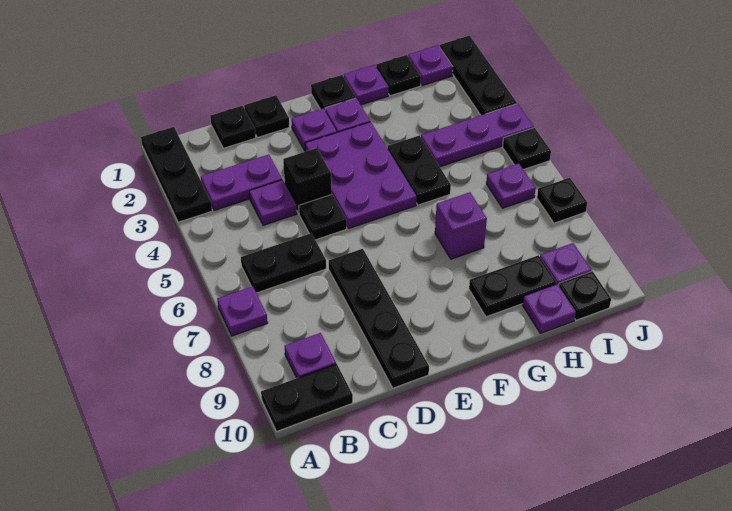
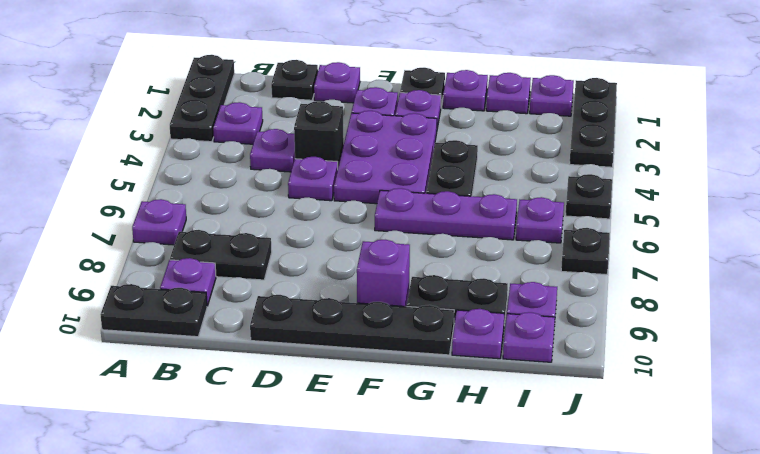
purple 1x2 plate [201,154,282,210] -> purple 1x1 plate [213,102,263,144]
black 1x2 plate [241,233,326,293] -> black 1x2 plate moved to [170,230,272,280]
black 1x1 plate [244,95,290,137] -> purple 1x1 plate [314,62,360,103]
black 1x1 plate [299,195,347,240] -> purple 1x1 plate [288,157,338,201]
black 1x4 plate [329,249,429,388] -> black 1x4 plate turned to [250,295,454,355]
purple 1x1 brick [435,192,487,259] -> purple 1x1 brick moved to [357,240,410,306]
black 1x1 plate [376,55,421,96] -> purple 1x1 plate [486,73,531,114]
purple 1x3 plate [421,104,534,167] -> purple 1x3 plate moved to [375,188,517,240]
black 1x1 plate [559,271,611,320] -> purple 1x1 plate [503,312,555,362]

